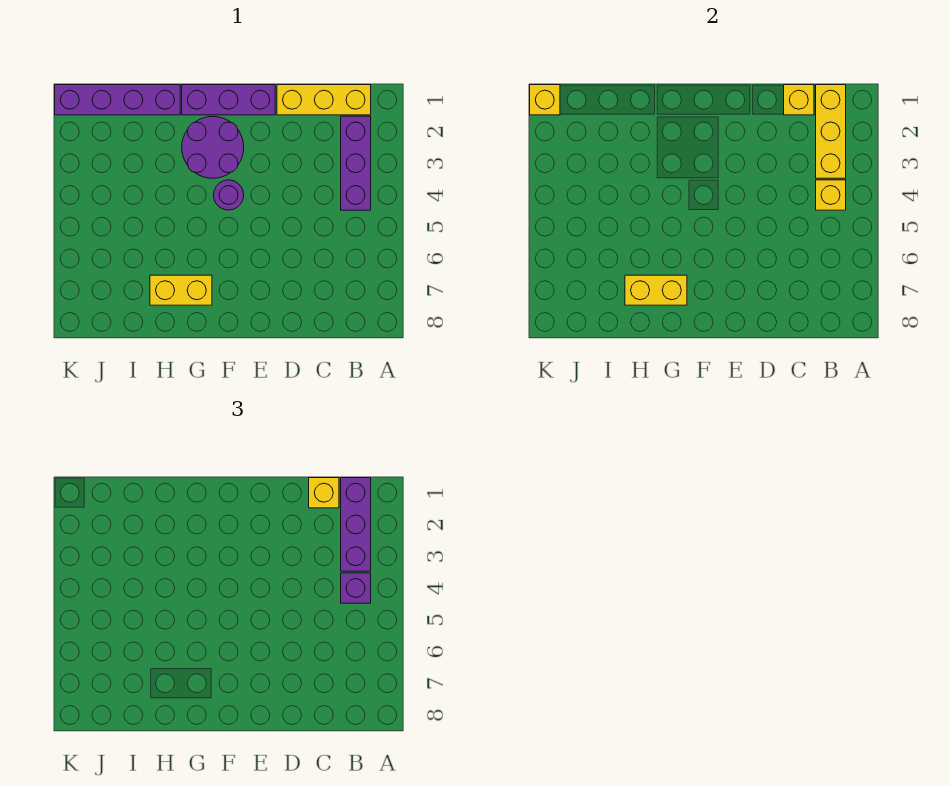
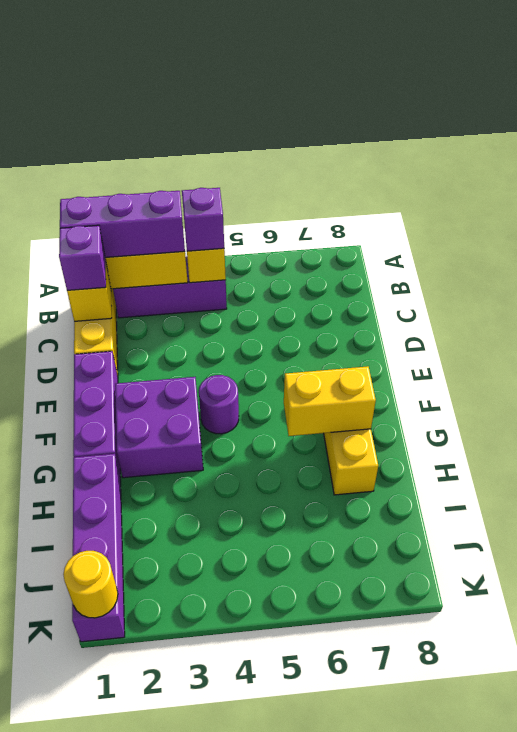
yellow 1x1 brick [309,478,339,508] -> purple 1x1 brick [59,225,106,290]
purple 2x2 round brick [182,116,244,178] -> purple 2x2 brick [115,377,203,478]
yellow 1x2 brick [625,275,687,305] -> yellow 1x2 brick turned to [284,366,376,436]
yellow 1x1 brick [530,85,560,115] -> yellow 1x1 round brick [63,551,118,618]

